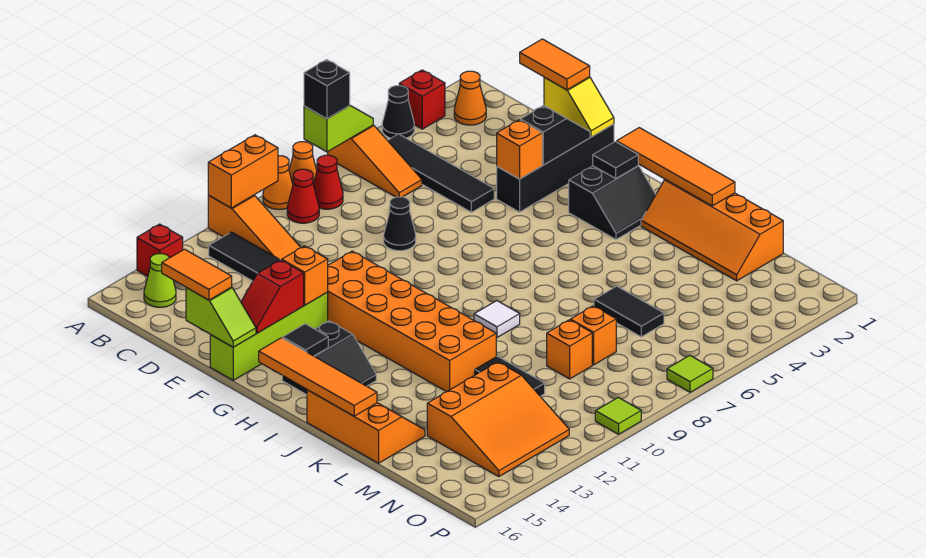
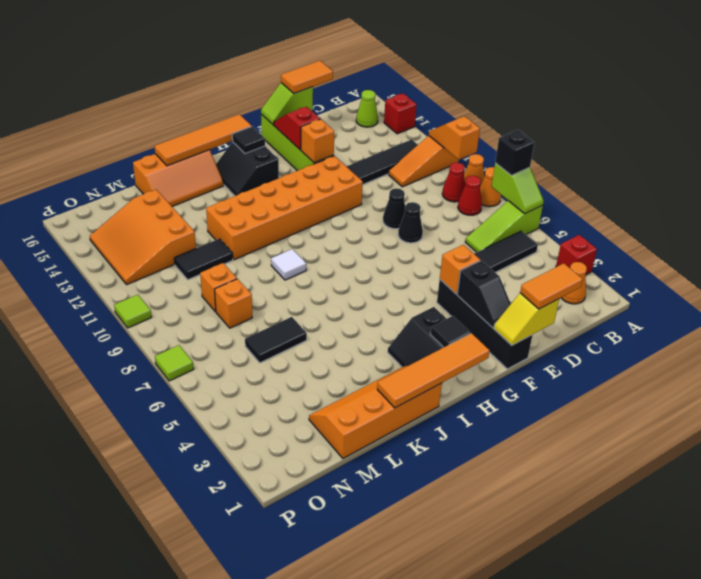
black 1x1 cone [382,86,414,138] -> black 1x1 cone moved to [383,188,405,229]
orange 1x3 slope [328,125,422,197] -> lime 1x3 slope [465,201,543,252]
orange 1x2 brick [208,135,278,208] -> orange 1x2 slope [429,116,480,160]

